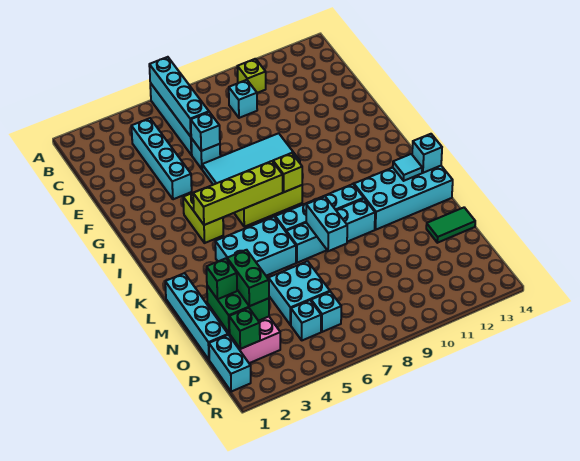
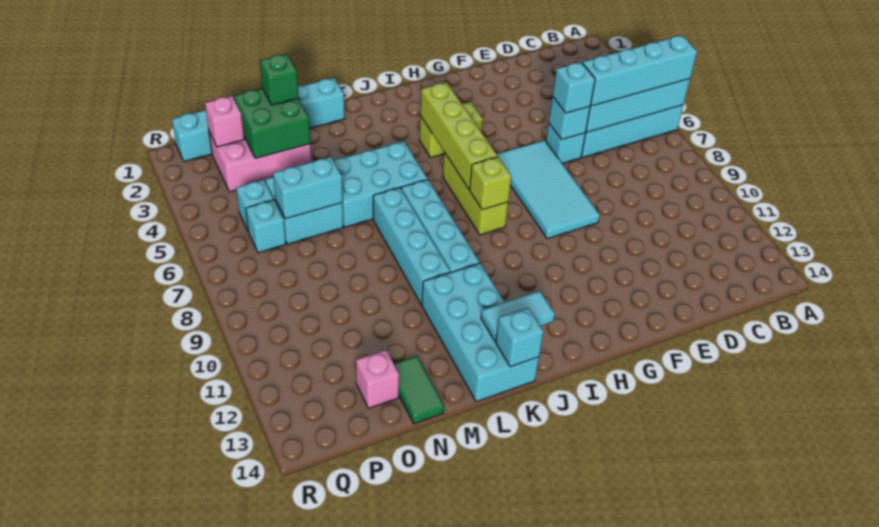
lime 1x1 brick [237,59,266,93] -> none
cyan 1x4 brick [131,118,192,199] -> cyan 1x4 brick moved to [583,35,697,106]
cyan 1x1 brick [229,80,257,118] -> cyan 1x1 brick moved to [553,62,595,113]
cyan 2x3 brick [215,217,296,276] -> cyan 2x3 brick turned to [334,141,427,227]
cyan 1x1 tile [393,154,422,181] -> cyan 1x2 tile [481,291,555,341]
cyan 1x2 brick [306,197,347,251] -> cyan 1x2 brick moved to [273,157,343,219]
green 1x2 brick [227,250,269,306] -> none
none -> pink 1x1 brick [356,350,399,408]
green 1x1 brick [229,308,260,349] -> pink 1x1 brick [205,96,244,147]

